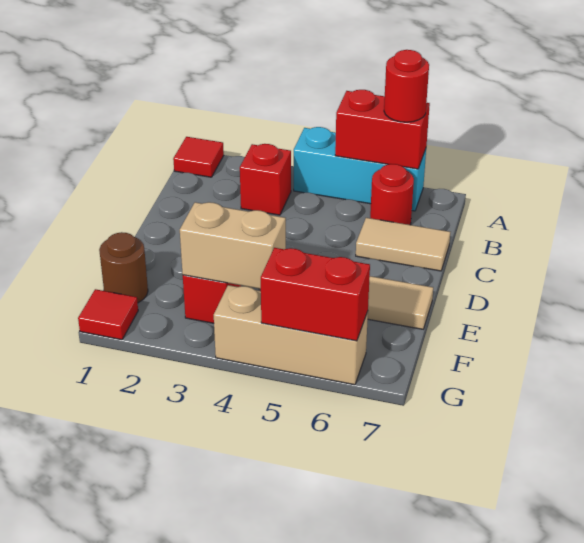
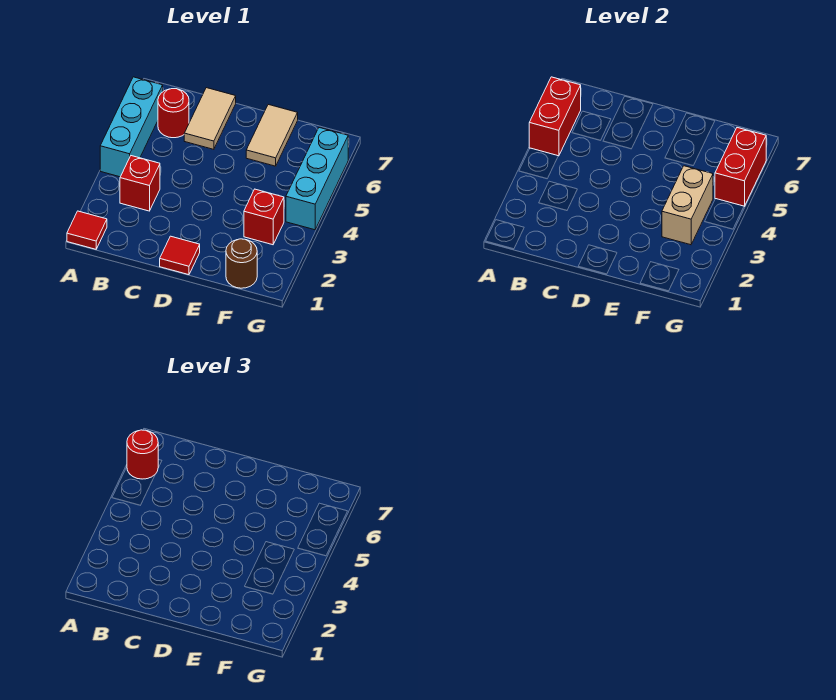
red 1x1 tile [78,289,138,340] -> red 1x1 tile moved to [160,236,200,275]
tan 1x3 brick [214,285,368,385] -> cyan 1x3 brick [286,128,348,230]

